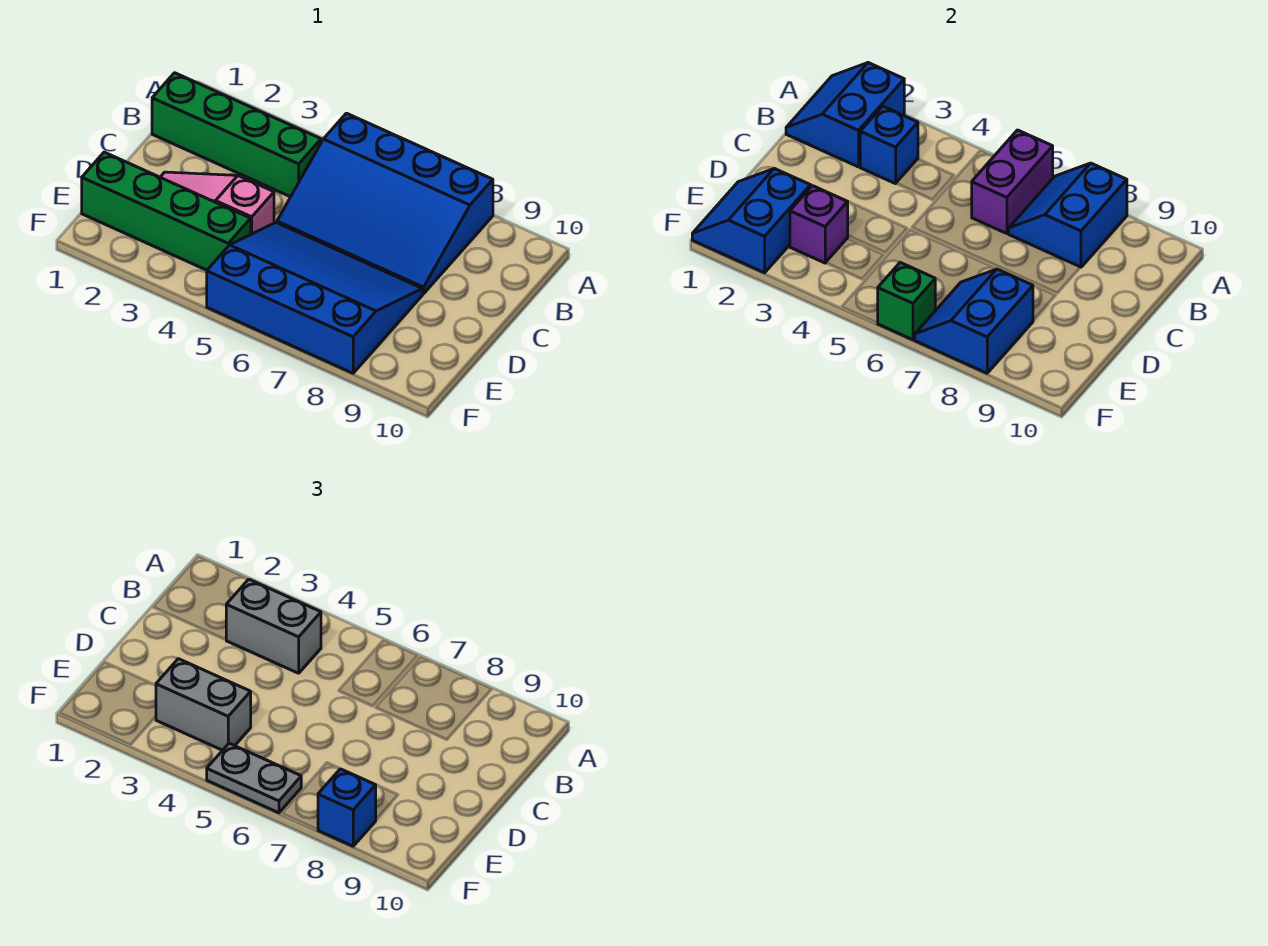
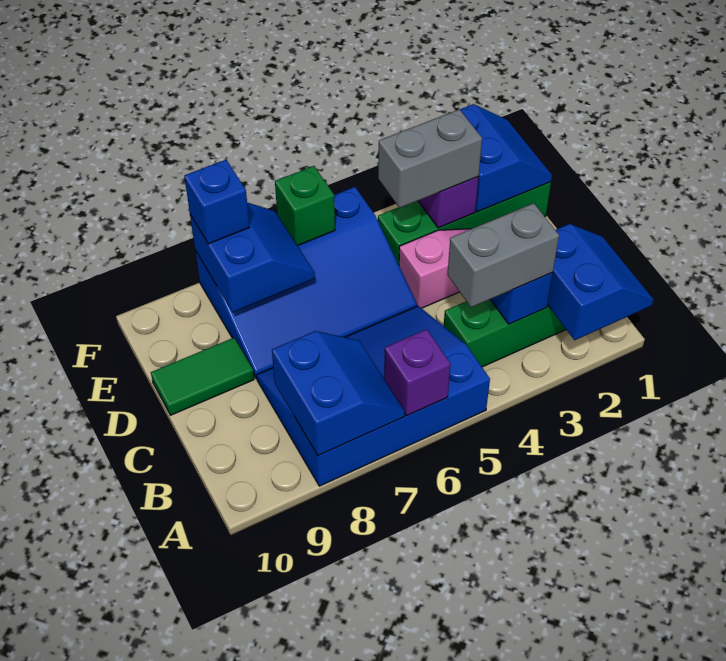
purple 1x2 brick [972,130,1053,234] -> purple 1x1 brick [384,329,451,416]
none -> green 1x2 tile [151,338,254,415]
grey 1x2 plate [207,743,301,813] -> none

